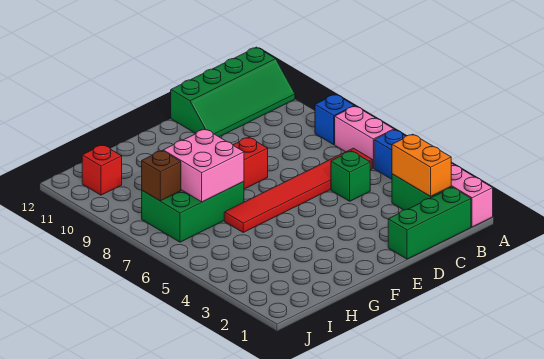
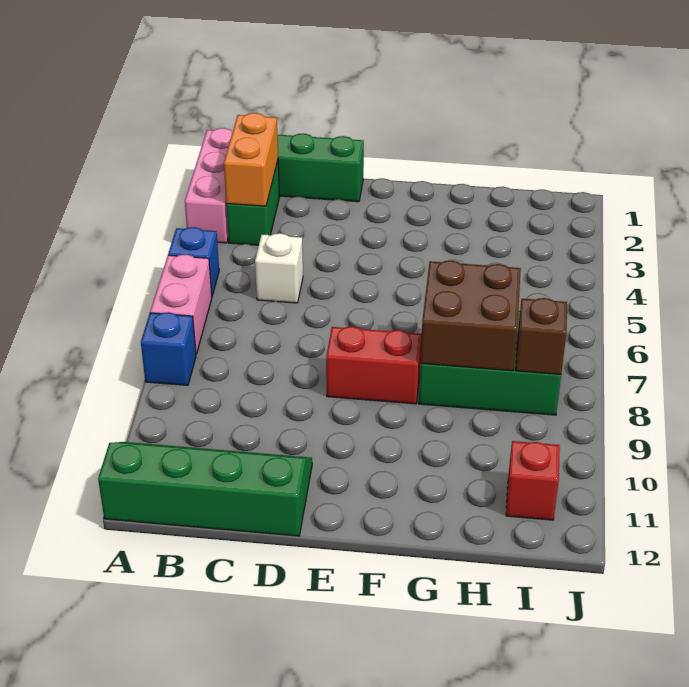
red 1x6 tile [224,148,372,232] -> none
green 1x1 brick [331,151,370,201] -> white 1x1 brick [255,233,303,303]
pink 2x2 brick [163,129,244,202] -> brown 2x2 brick [421,261,521,371]

